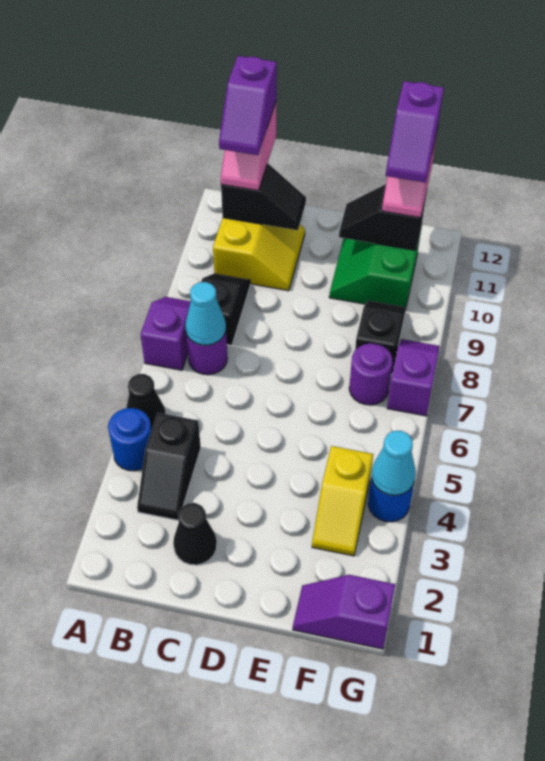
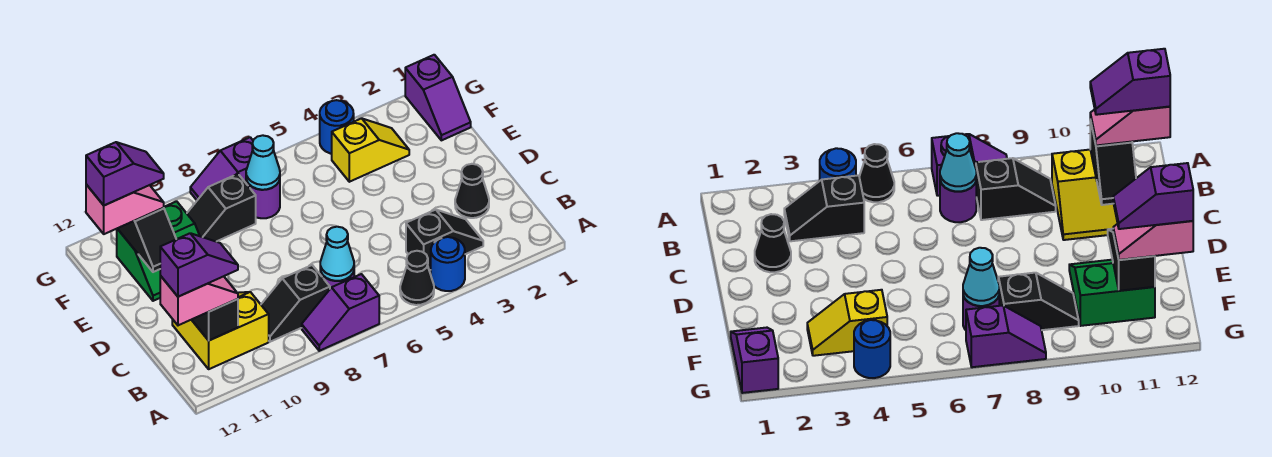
cyan 1x1 cone [372,431,416,495] -> cyan 1x1 cone moved to [246,135,280,190]

